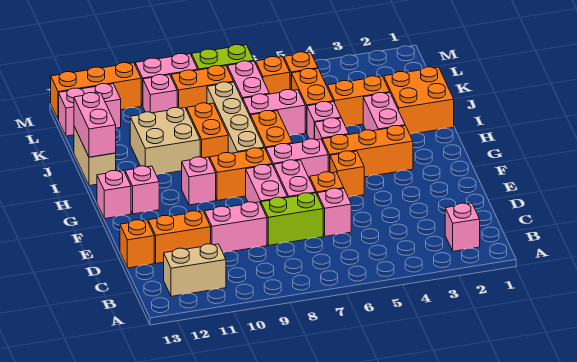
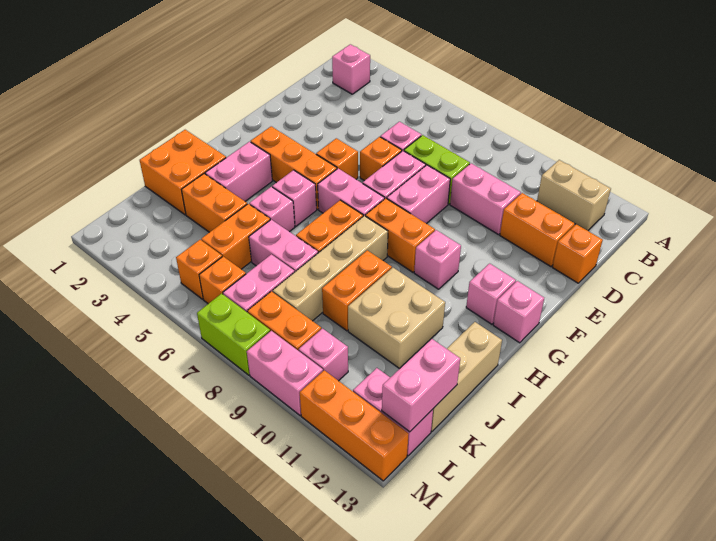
tan 1x2 brick [74,127,116,186] -> tan 1x3 brick [431,322,502,432]
pink 1x2 brick [74,93,116,157] -> pink 1x2 brick moved to [382,339,460,432]

